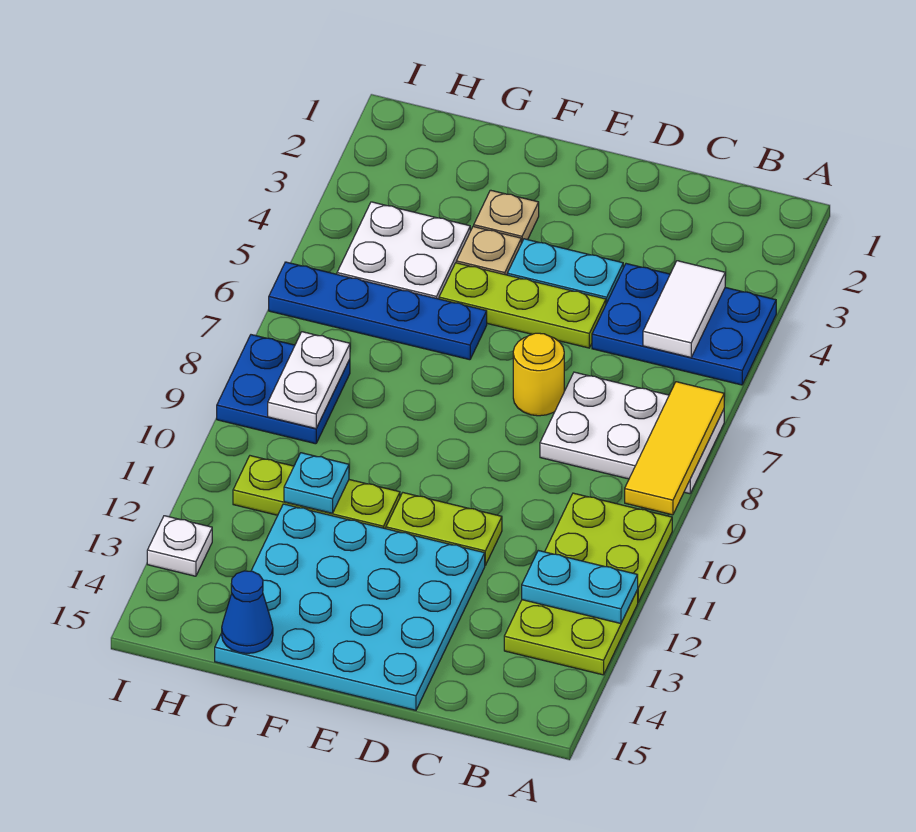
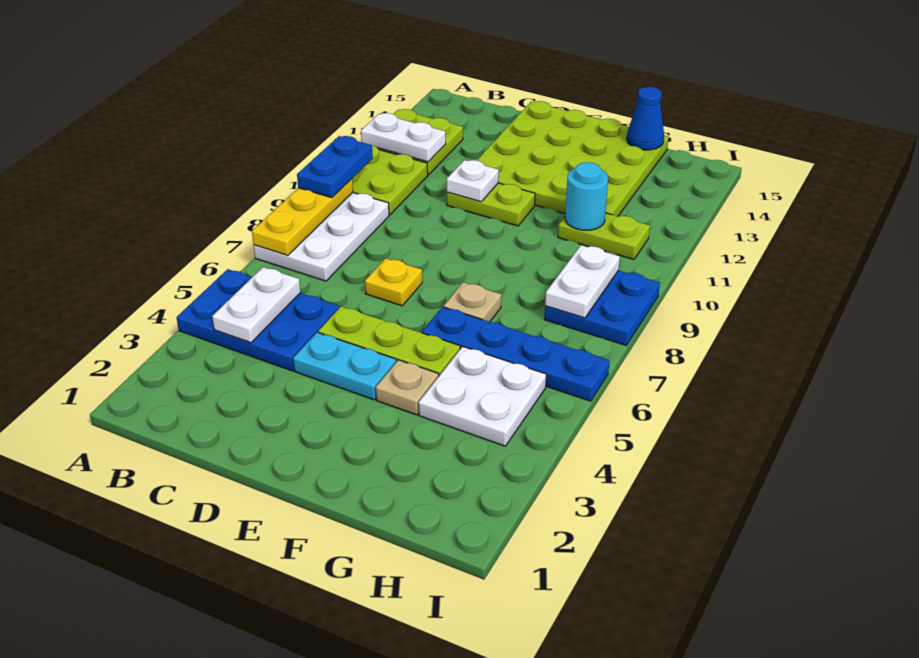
white 2x3 plate [540,372,724,494] -> white 2x3 plate turned to [254,193,389,281]
yellow 1x3 tile [625,382,724,515] -> yellow 1x3 plate [252,179,353,255]
none -> blue 1x2 plate [297,136,373,198]
cyan 1x2 plate [522,551,638,624] -> white 1x2 plate [361,113,446,162]
white 1x2 tile [643,261,725,357] -> white 1x2 plate [212,267,300,343]
yellow 1x1 round brick [513,333,564,416] -> yellow 1x1 plate [365,258,422,306]
cyan 4x4 plate [215,504,485,710] -> lime 4x4 plate [476,101,669,216]
tan 1x1 plate [474,190,539,243] -> tan 1x1 plate moved to [444,282,501,322]
lime 1x3 plate [233,456,400,529] -> lime 1x2 plate [558,213,650,260]
cyan 1x1 plate [284,453,349,513] -> cyan 1x1 round brick [565,162,608,230]
white 1x1 plate [147,516,212,576] -> white 1x1 plate moved to [447,160,499,202]

